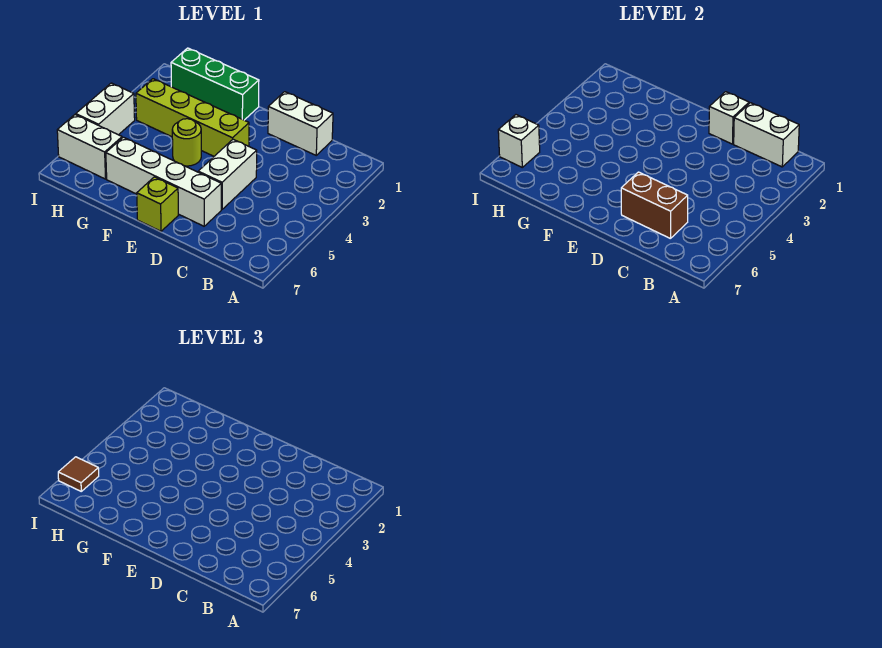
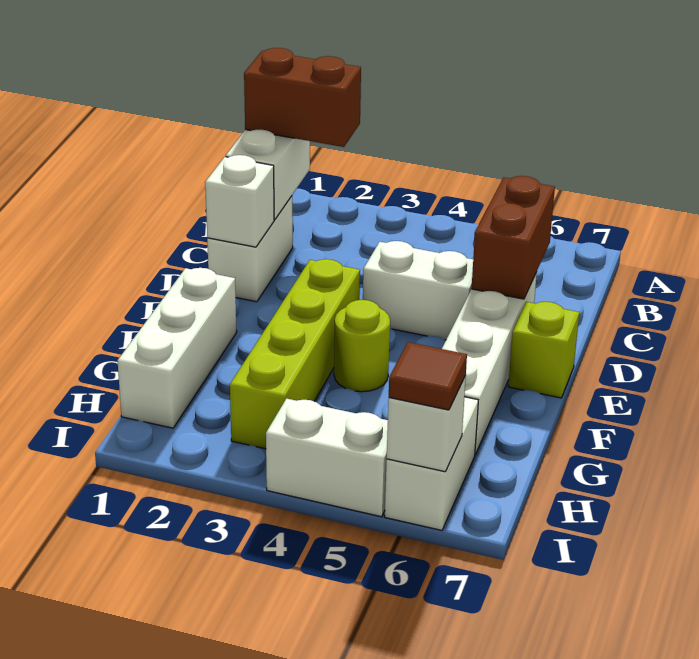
none -> brown 1x2 brick [244,48,361,147]
green 1x3 brick [171,48,259,120] -> white 1x3 brick [117,268,237,428]

